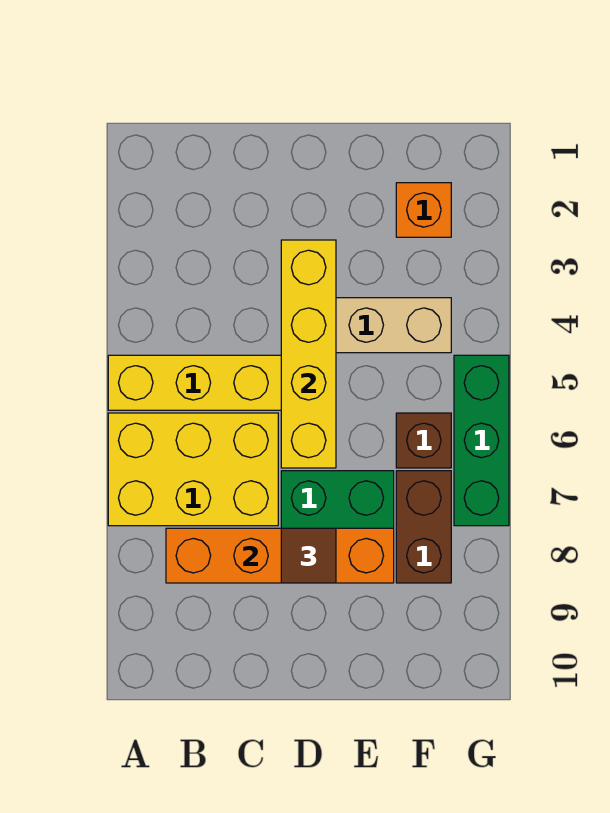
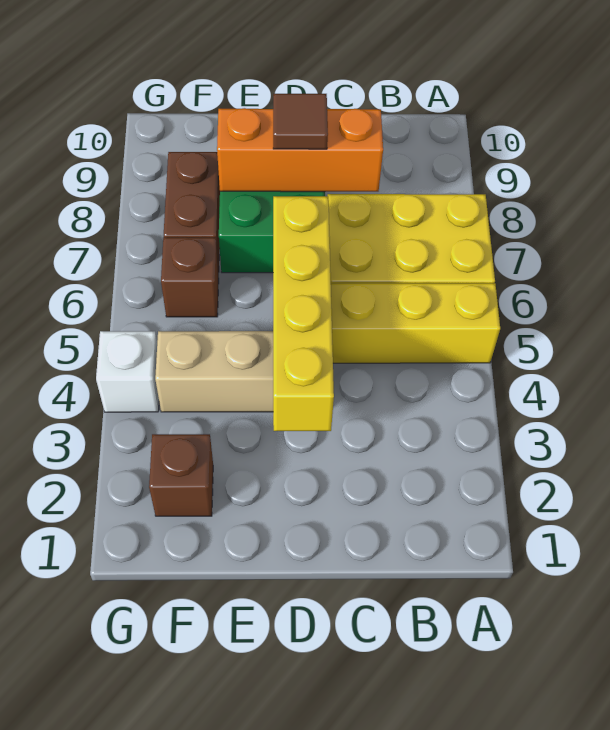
orange 1x4 brick [166,528,394,583] -> orange 1x3 brick [217,108,383,192]
orange 1x1 brick [396,183,451,237] -> brown 1x1 brick [149,434,213,516]
none -> white 1x1 brick [96,331,159,412]
green 1x3 brick [454,355,509,526] -> none

